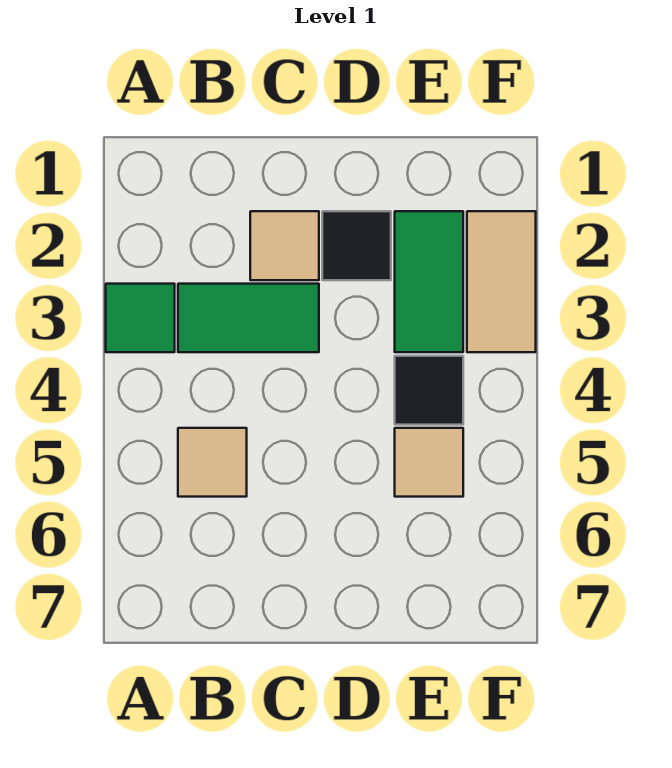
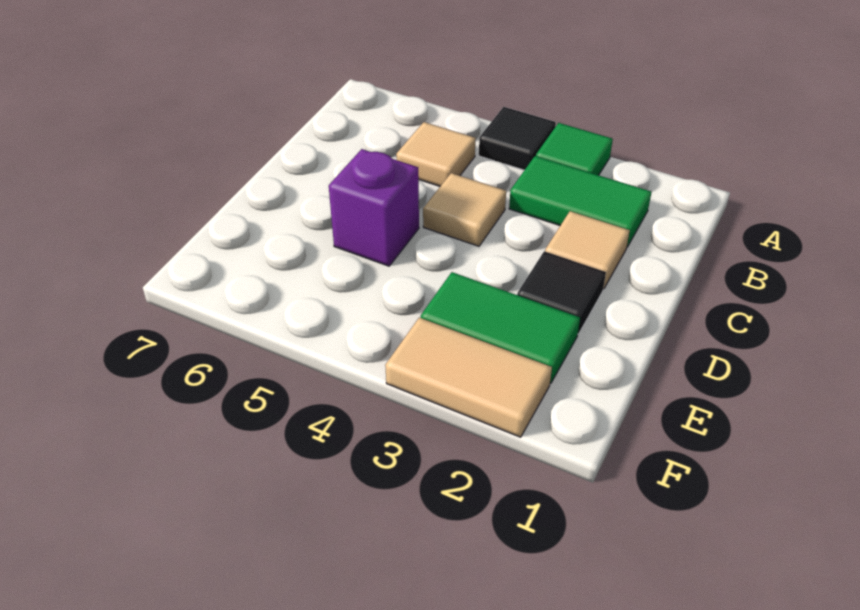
green 1x2 tile [178,284,319,352] -> green 1x2 tile turned to [509,156,651,247]
none -> purple 1x1 brick [329,149,419,266]
black 1x1 tile [395,356,463,425] -> black 1x1 tile moved to [479,107,556,170]
tan 1x1 tile [395,428,463,497] -> tan 1x1 tile moved to [423,173,506,246]

